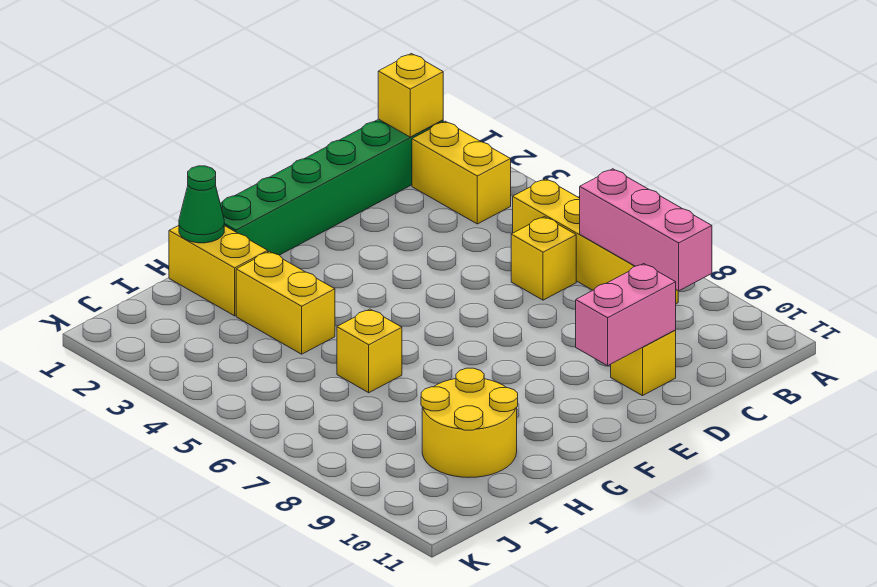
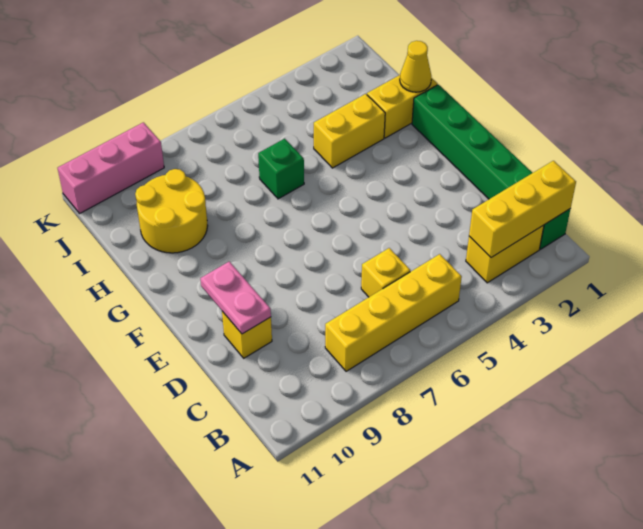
yellow 1x1 brick [378,54,443,137] -> yellow 1x3 brick [469,161,576,258]
pink 1x3 brick [580,169,712,291] -> pink 1x3 brick moved to [58,122,164,213]
pink 1x2 brick [576,264,676,366] -> pink 1x2 plate [200,262,271,334]
green 1x1 cone [179,166,224,243] -> yellow 1x1 cone [400,41,431,92]
yellow 1x1 brick [337,309,402,393] -> green 1x1 brick [258,139,304,199]

